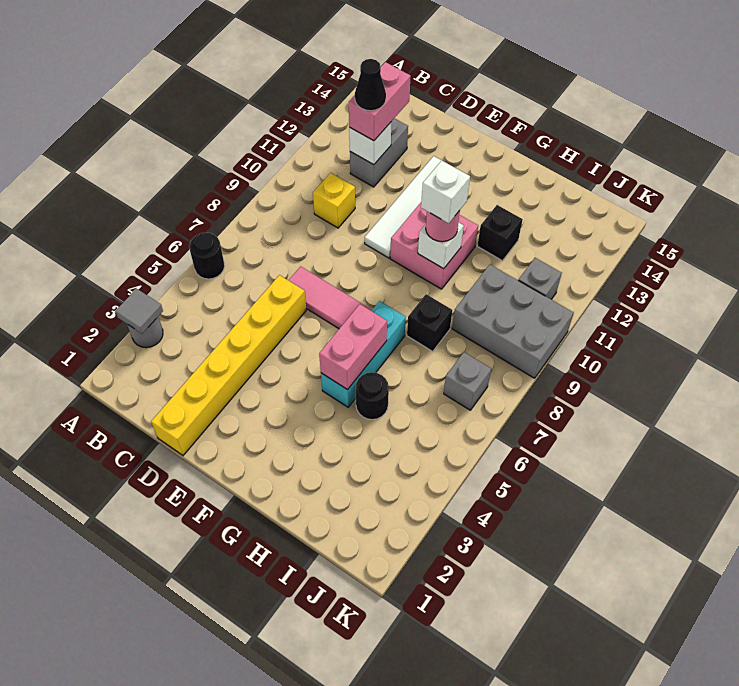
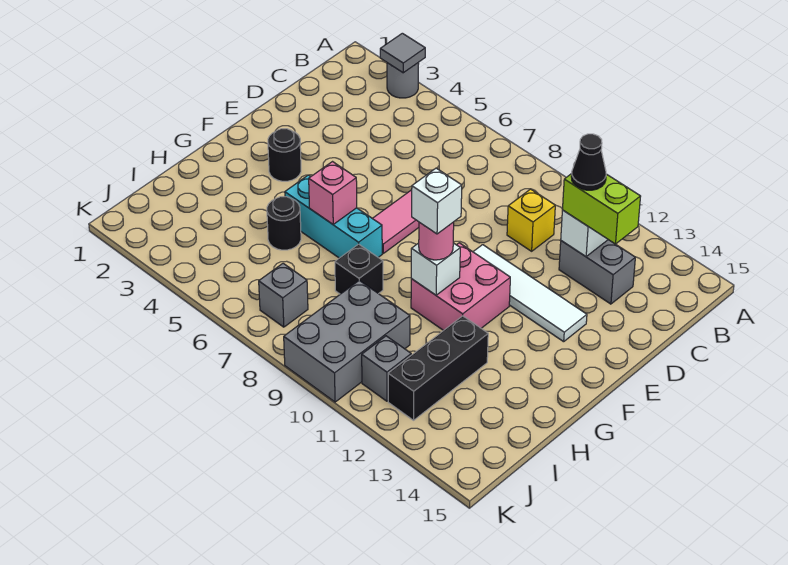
black 1x1 round brick [189,233,225,279] -> black 1x1 round brick moved to [268,129,301,181]
pink 1x2 brick [349,62,411,141] -> lime 1x2 brick [563,174,641,244]
yellow 1x6 brick [151,275,306,455] -> none
pink 1x2 brick [319,304,387,390] -> pink 1x1 brick [309,162,357,224]
black 1x1 brick [477,205,523,261] -> black 1x3 brick [388,316,488,420]

